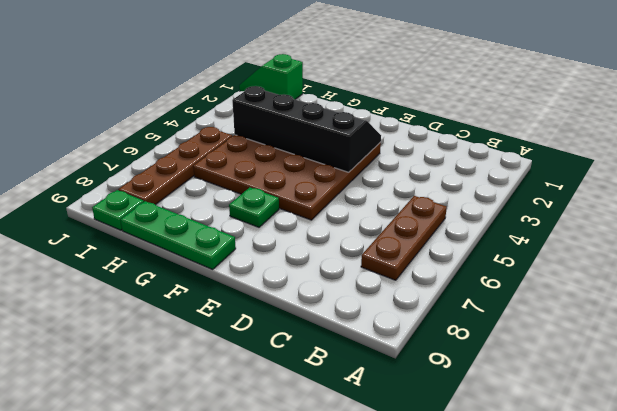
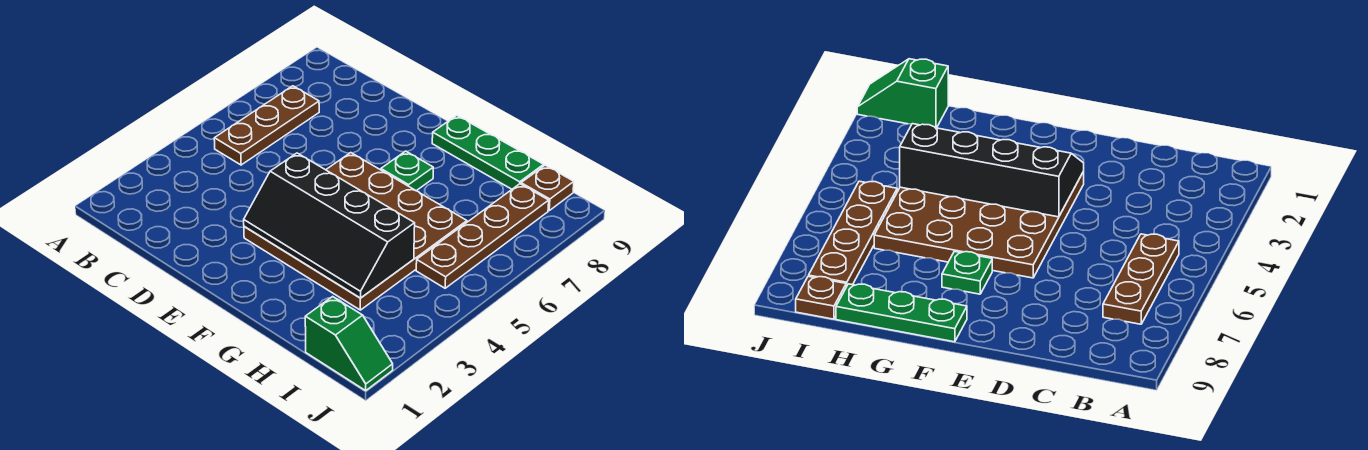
green 1x1 plate [92,190,144,230] -> brown 1x1 plate [521,165,574,210]

